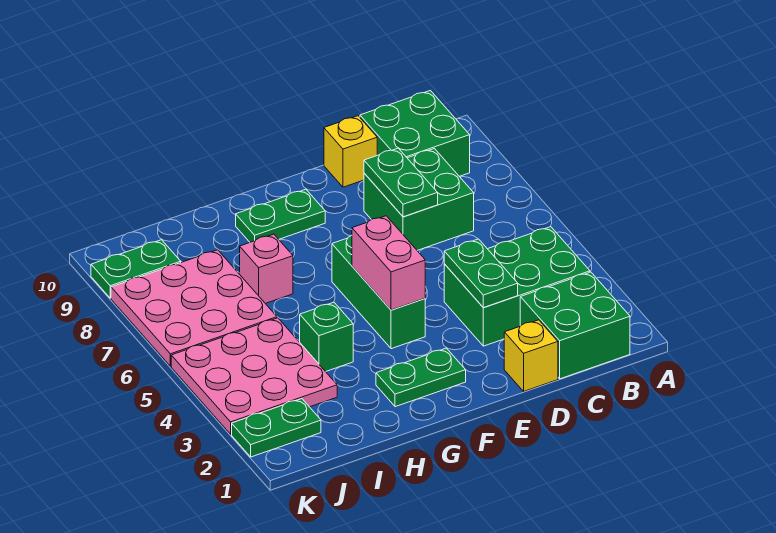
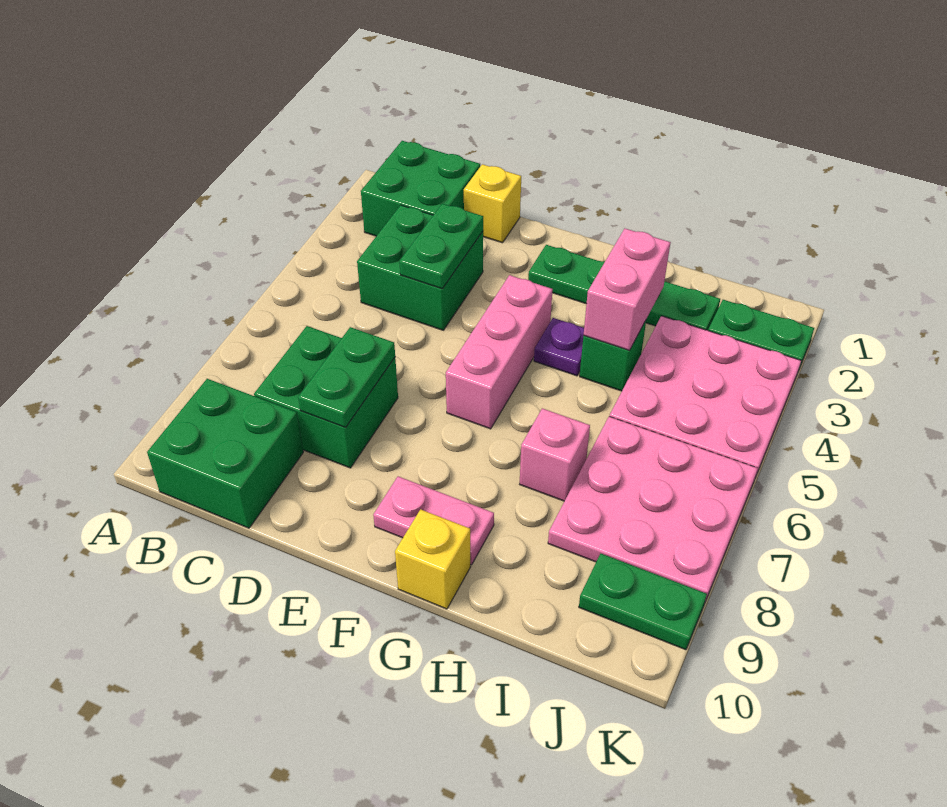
green 2x3 brick [444,227,590,346] -> green 2x2 brick [357,205,483,330]
yellow 1x1 brick [324,116,377,187] -> yellow 1x1 brick moved to [395,509,470,609]
green 1x2 plate [376,348,466,407] -> green 1x4 plate [528,245,720,331]
green 1x3 brick [332,235,425,349] -> pink 1x3 brick [446,275,553,429]
pink 1x2 brick [352,216,425,310] -> pink 1x2 brick moved to [584,229,671,350]
green 1x2 plate [236,189,325,242] -> pink 1x2 plate [373,476,494,565]
none -> purple 1x1 plate [534,318,584,376]

